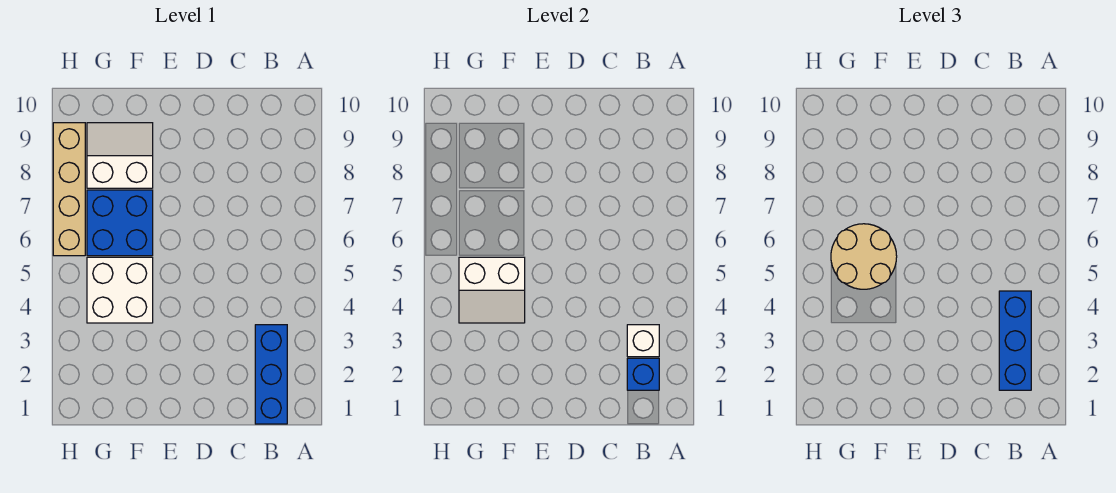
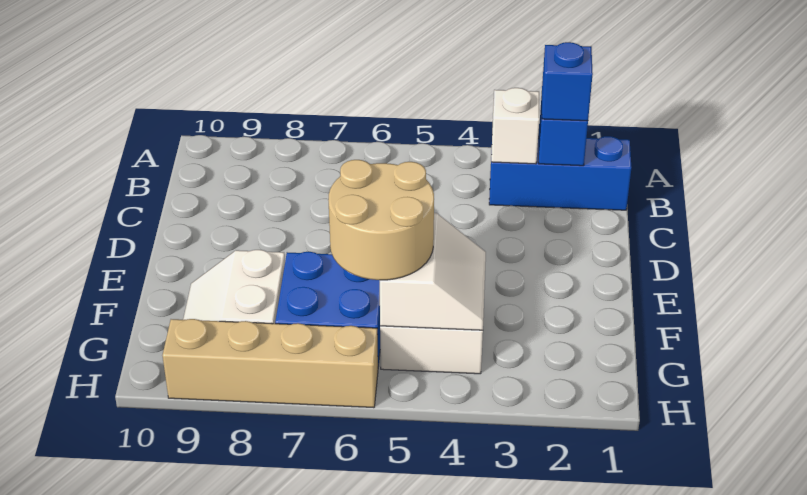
blue 1x3 brick [999,291,1031,390] -> blue 1x1 brick [542,42,593,121]

